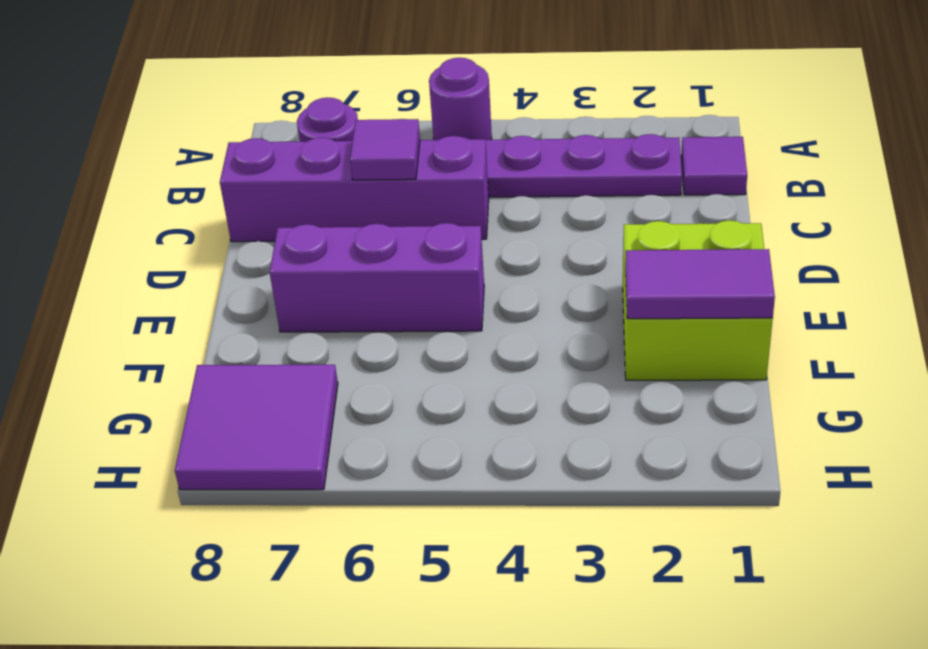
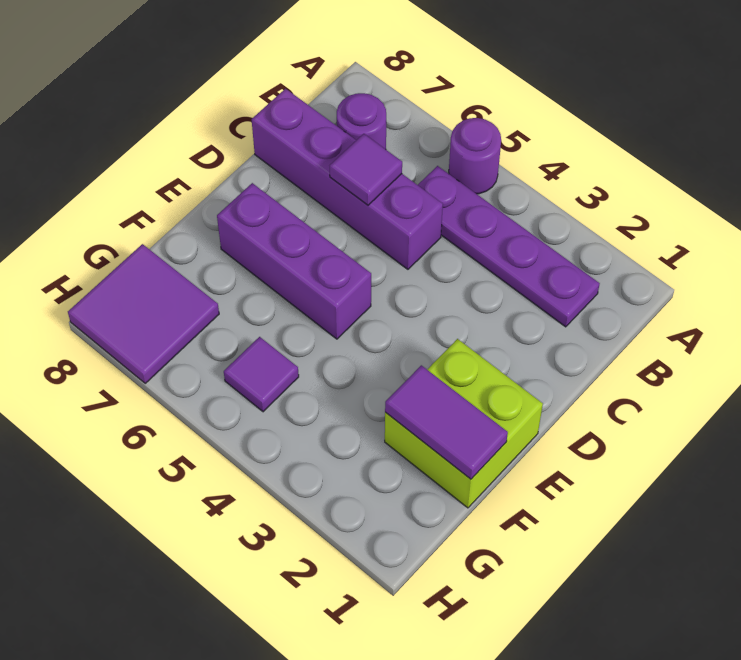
purple 1x1 tile [681,137,747,195] -> purple 1x1 tile moved to [224,337,299,412]

